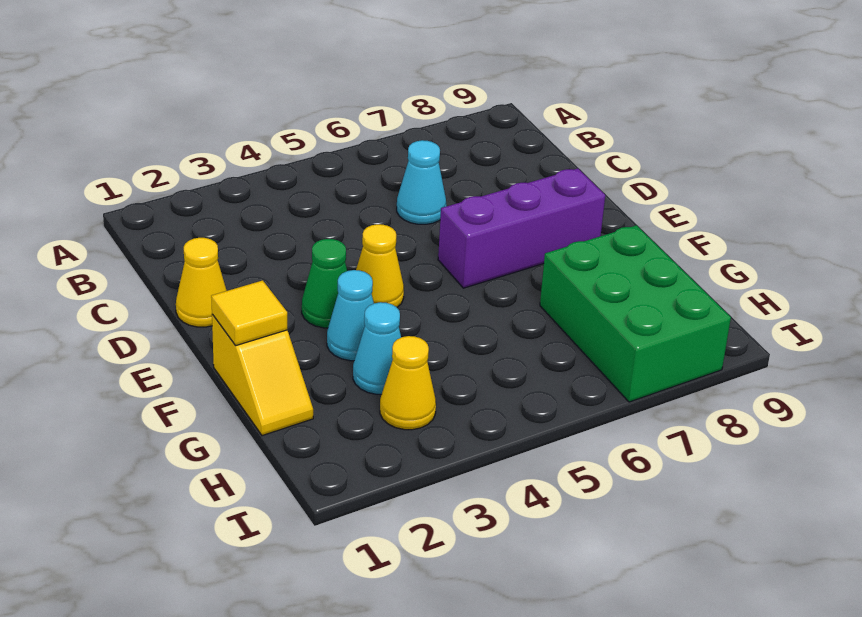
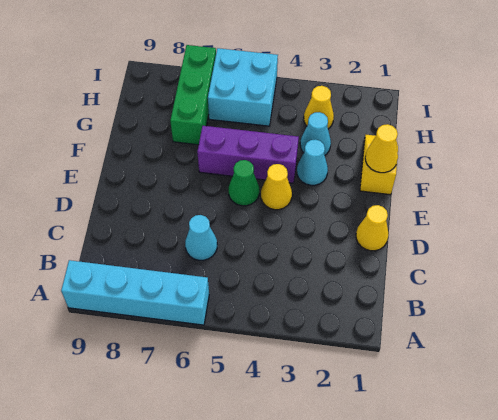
none -> cyan 1x4 brick [61,260,209,325]
green 1x1 cone [302,239,347,328] -> green 1x1 cone moved to [228,160,259,206]
purple 1x3 brick [438,168,605,288] -> purple 1x3 brick moved to [197,126,299,183]
yellow 1x1 tile [211,280,287,346] -> yellow 1x1 cone [365,124,398,173]
green 2x3 brick [540,225,731,402] -> green 1x3 brick [170,45,216,145]
none -> cyan 2x2 brick [208,48,278,126]

